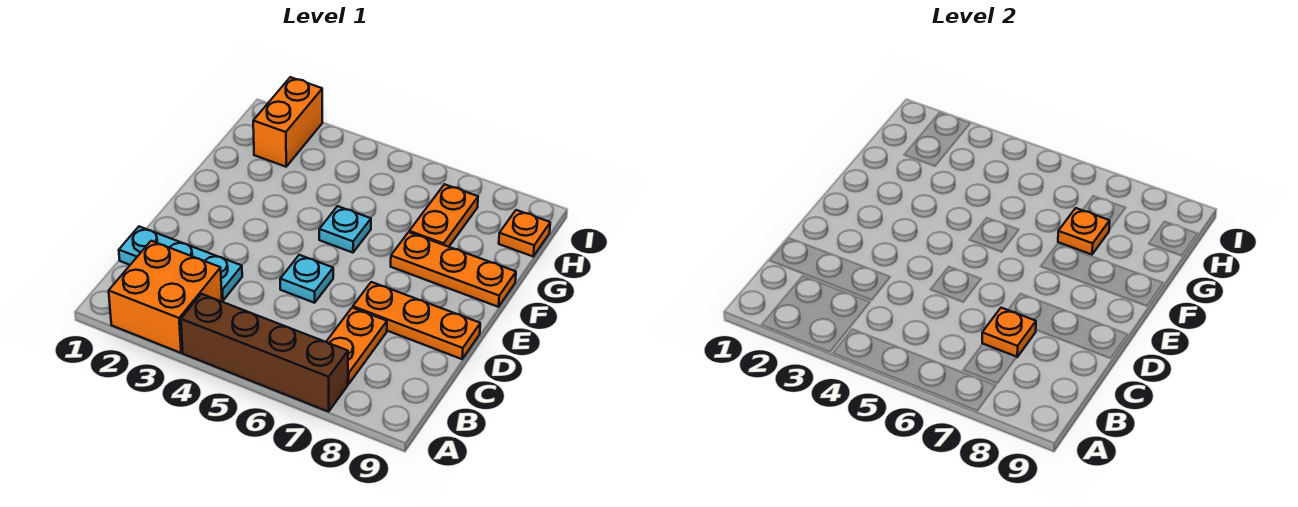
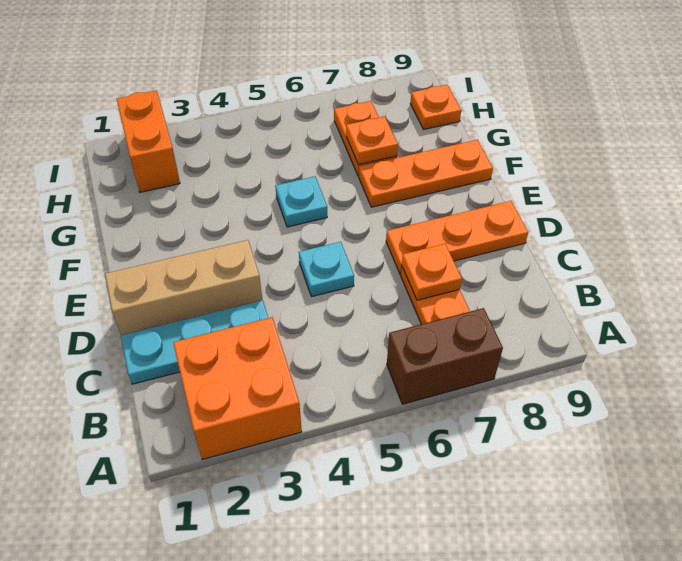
brown 1x4 brick [181,294,348,412] -> brown 1x2 brick [387,308,503,404]
none -> tan 1x3 brick [105,240,262,335]

